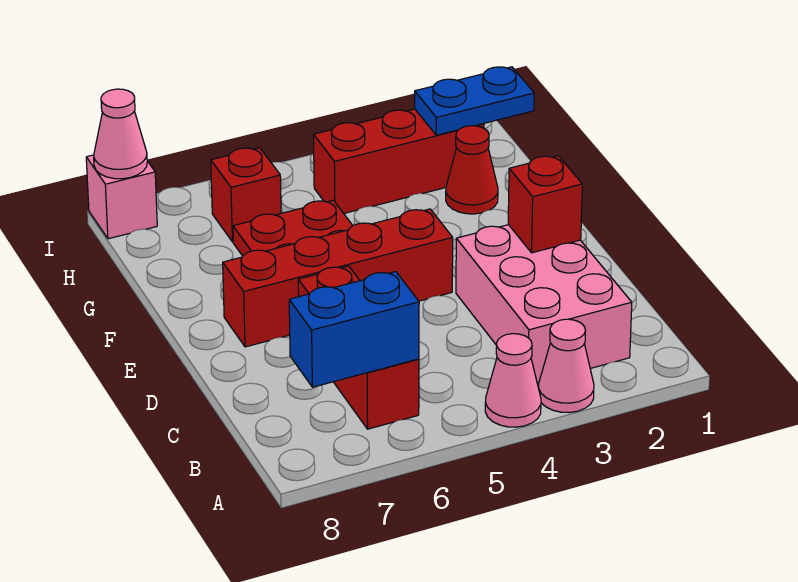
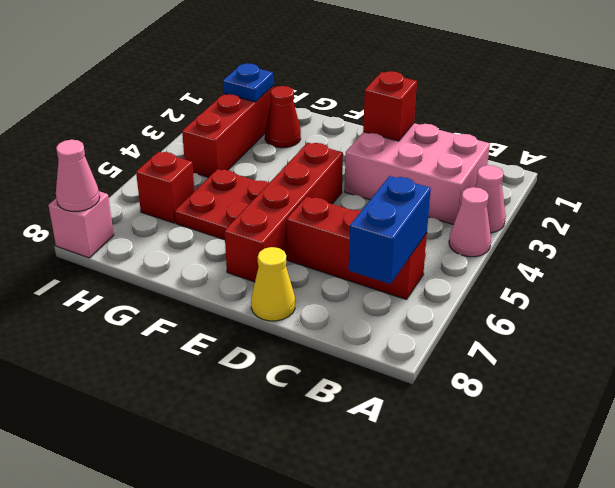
none -> yellow 1x1 cone [251,247,295,321]
blue 1x2 plate [415,67,534,135] -> blue 1x1 plate [223,63,273,102]

